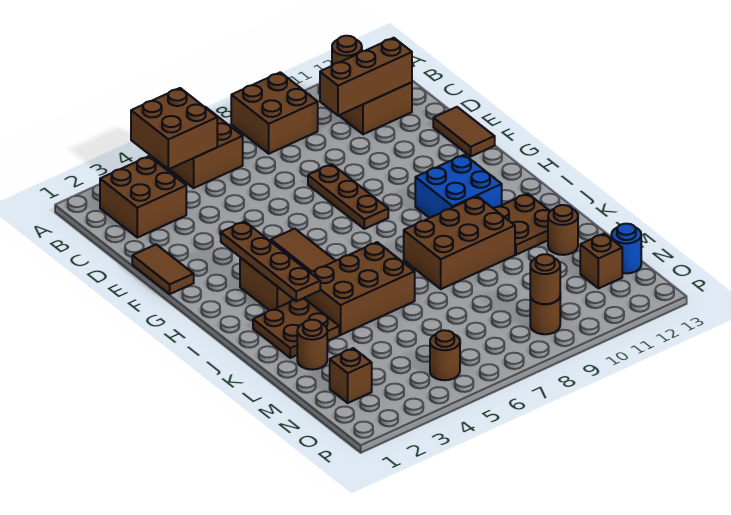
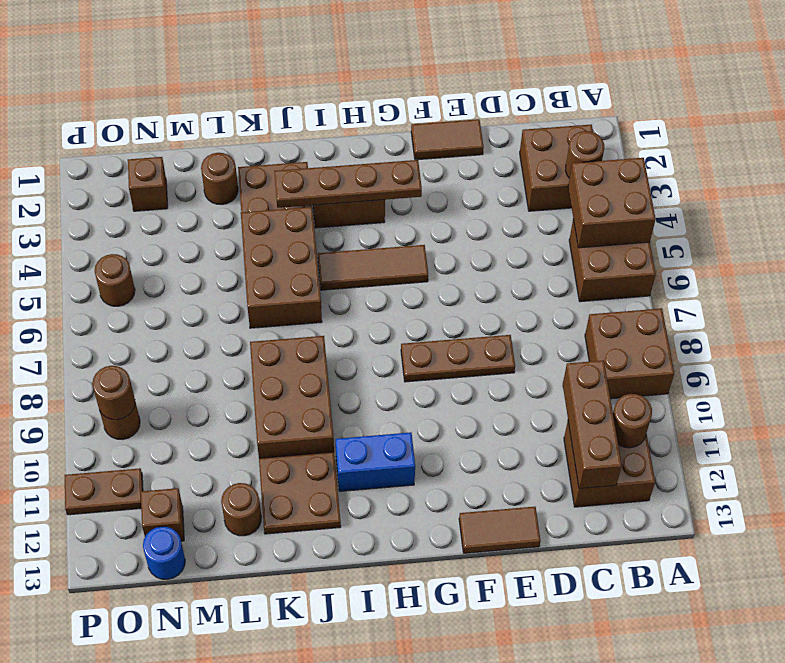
none -> brown 1x1 round brick [565,131,604,178]
blue 2x2 brick [415,155,502,218] -> blue 1x2 brick [336,432,415,491]
none -> brown 1x2 plate [65,468,143,515]

